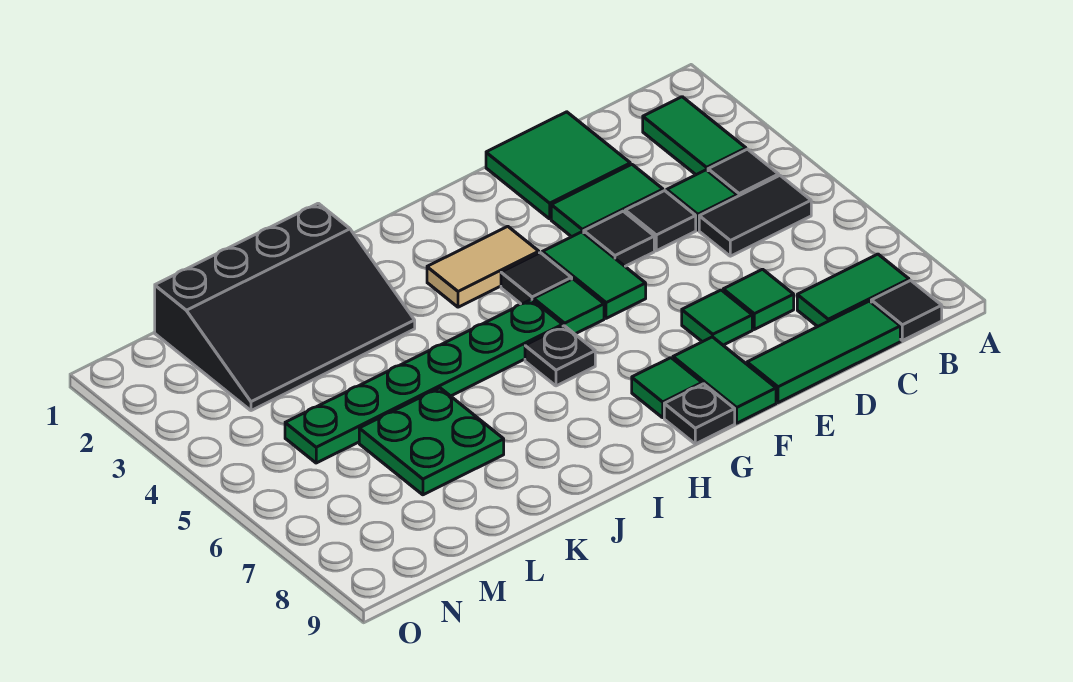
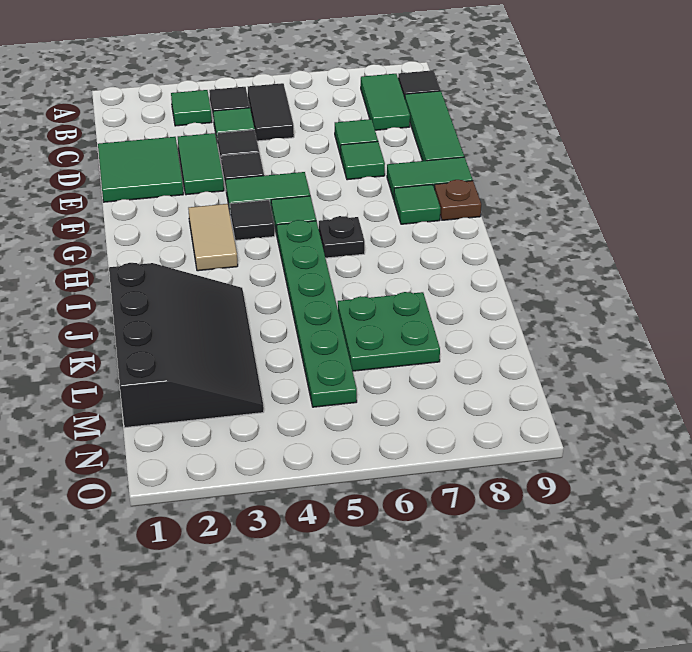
green 1x2 tile [643,97,746,175] -> green 1x1 tile [171,90,212,126]
black 1x1 plate [664,384,735,444] -> brown 1x1 plate [435,180,481,220]

